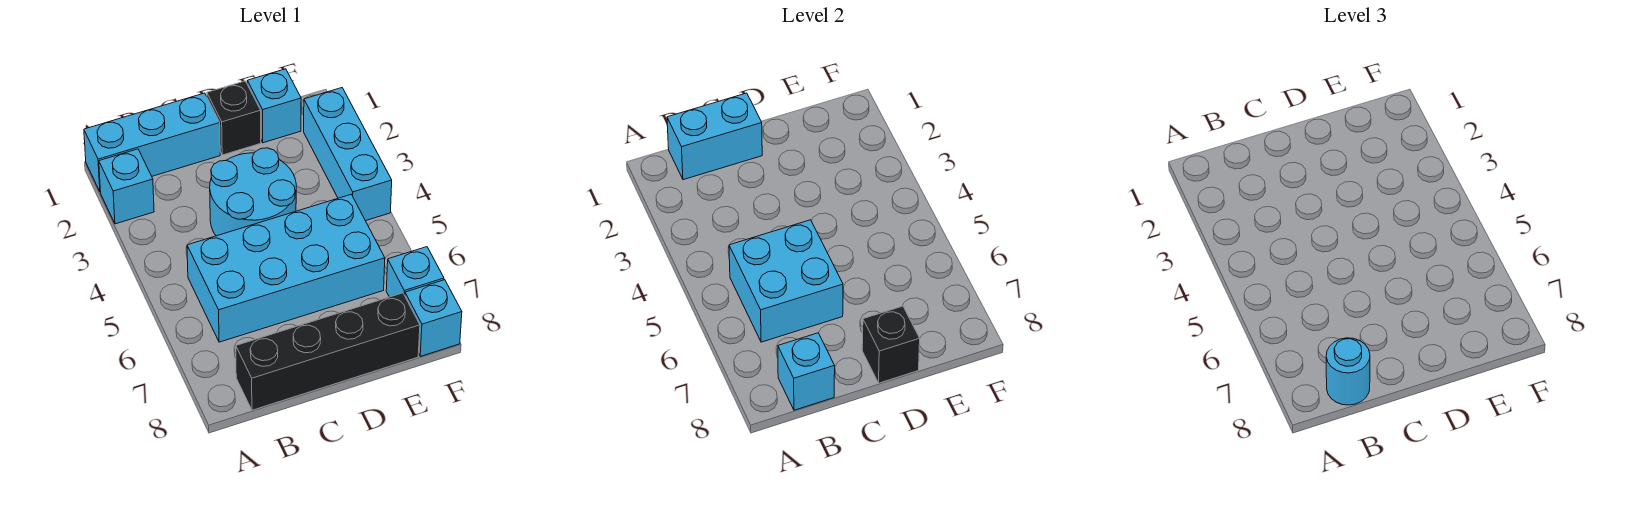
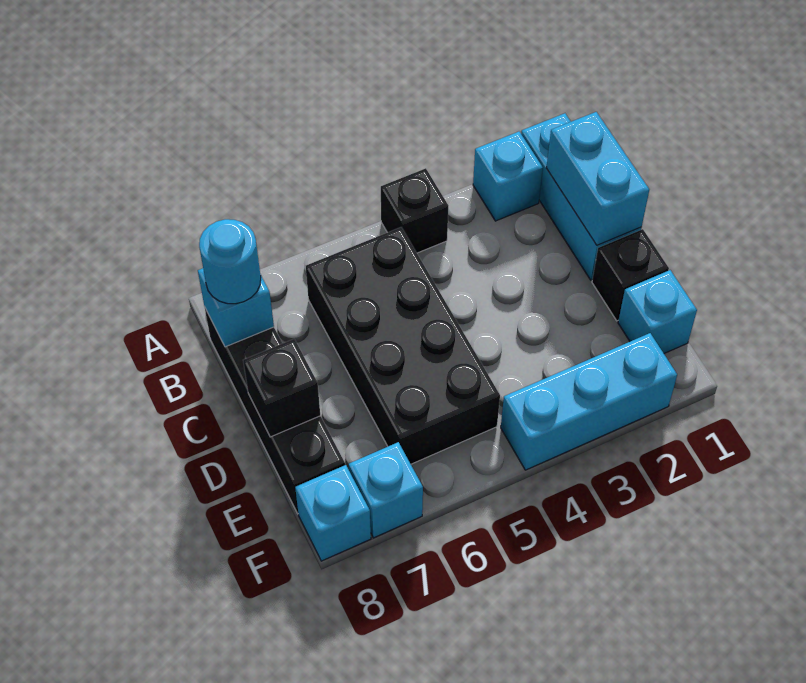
none -> black 1x1 brick [381,168,448,253]
cyan 2x4 brick [187,194,385,342] -> black 2x4 brick [306,227,500,464]
cyan 2x2 brick [729,220,843,342] -> none
cyan 2x2 round brick [210,148,296,236] -> none

